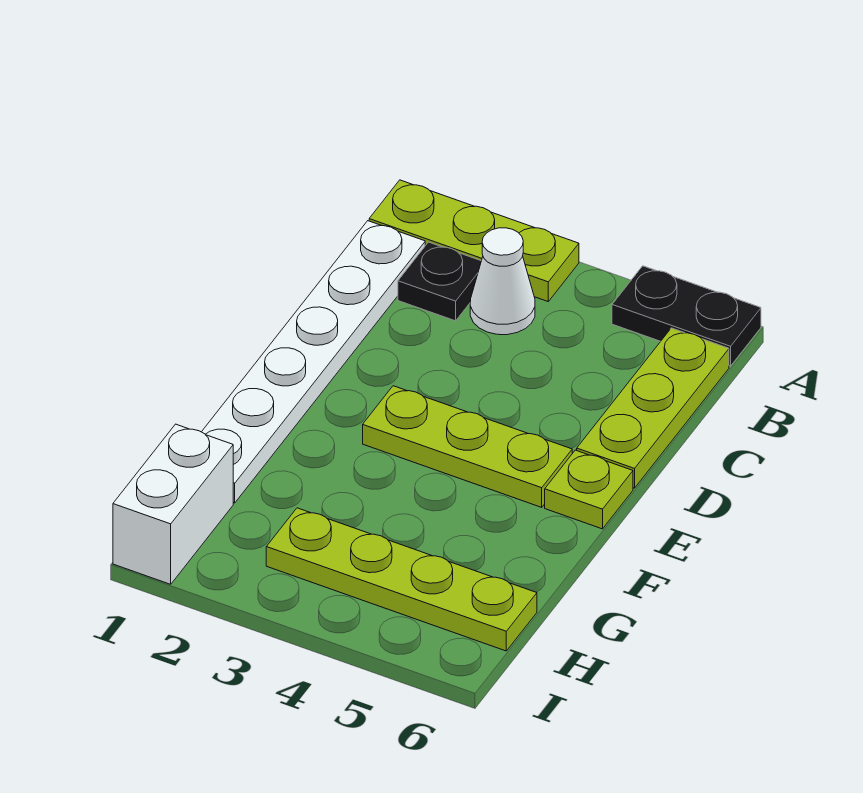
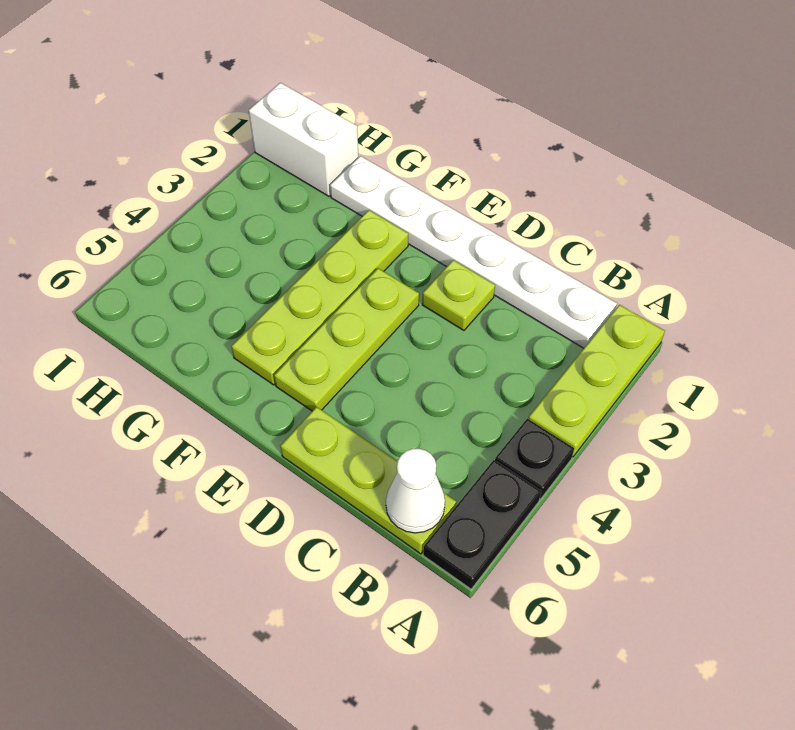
black 1x1 plate [398,242,481,321] -> black 1x1 plate moved to [495,419,574,499]
white 1x1 cone [470,228,535,335] -> white 1x1 cone moved to [386,449,445,533]
lime 1x1 plate [545,450,633,529] -> lime 1x1 plate moved to [422,260,495,330]
lime 1x4 plate [266,508,537,651] -> lime 1x4 plate moved to [231,210,408,385]

